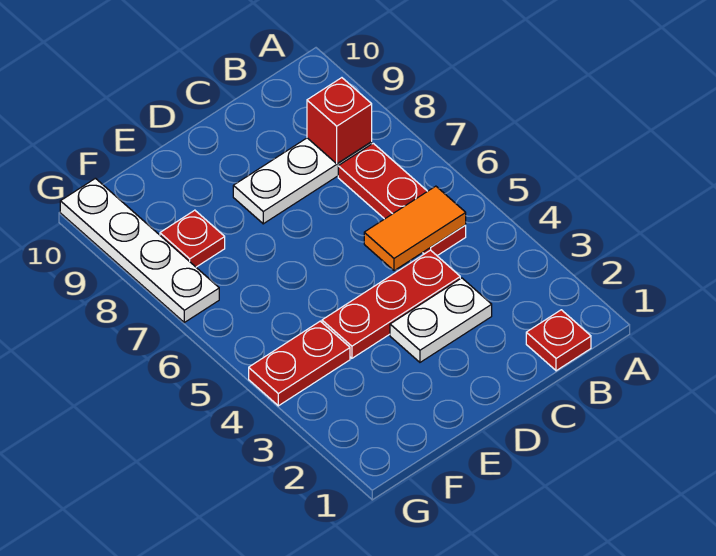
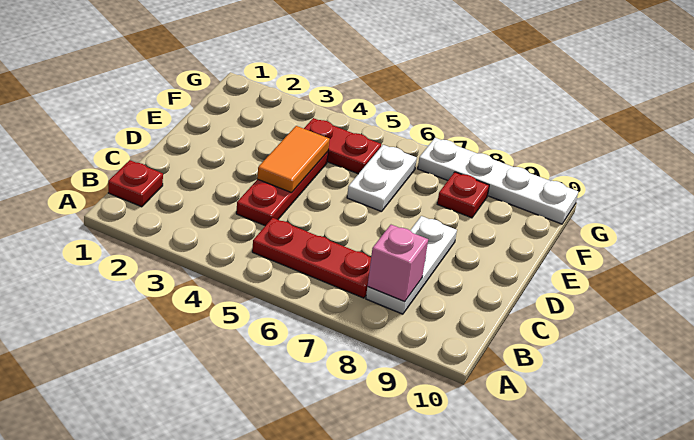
orange 1x2 tile [364,186,466,271] -> orange 1x2 tile moved to [257,126,330,193]
red 1x1 brick [307,78,372,164] -> pink 1x1 brick [368,225,428,302]
white 1x2 plate [390,278,492,362] -> white 1x2 plate moved to [347,145,417,212]
red 1x2 plate [249,321,350,406] -> red 1x2 plate turned to [304,118,381,174]

